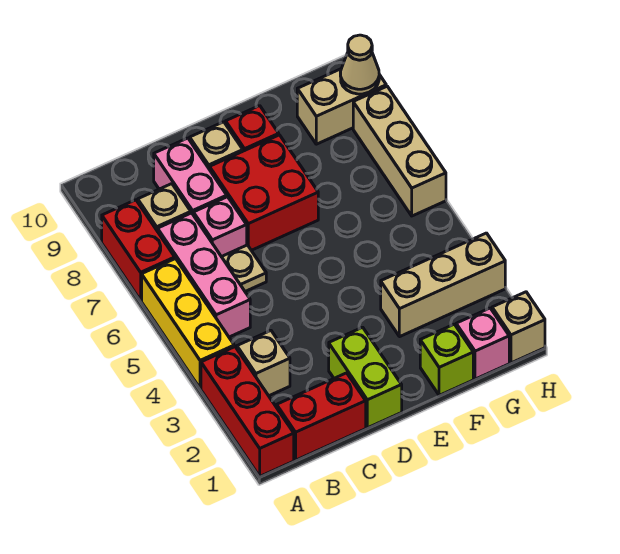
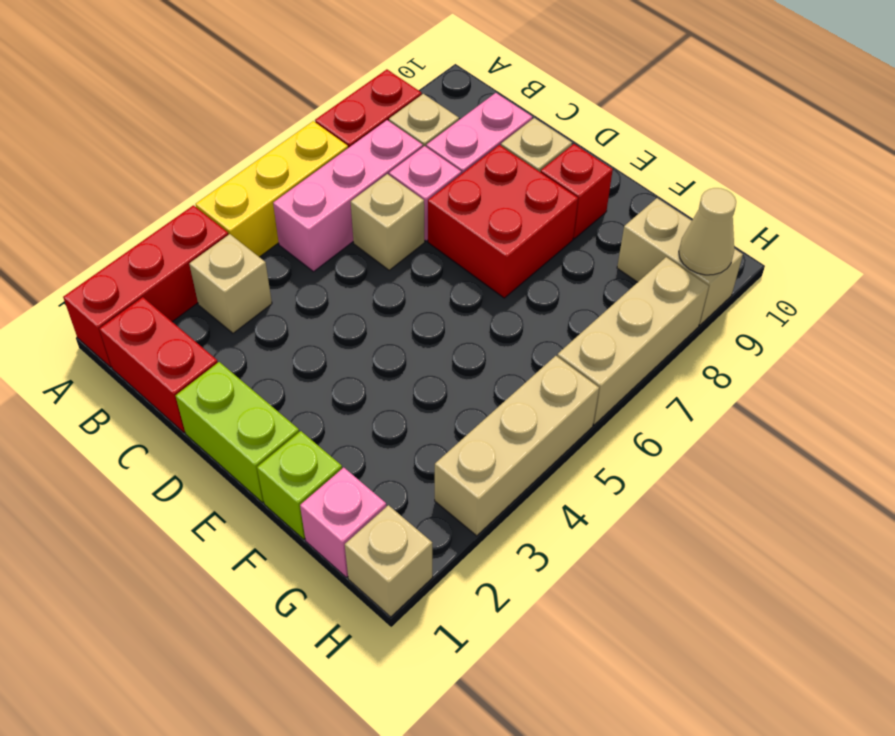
tan 1x1 plate [222,245,266,291] -> tan 1x1 brick [351,174,425,270]
lime 1x2 brick [329,327,402,428] -> lime 1x2 brick turned to [175,362,299,503]
tan 1x3 brick [381,233,505,337] -> tan 1x3 brick turned to [435,356,599,536]

